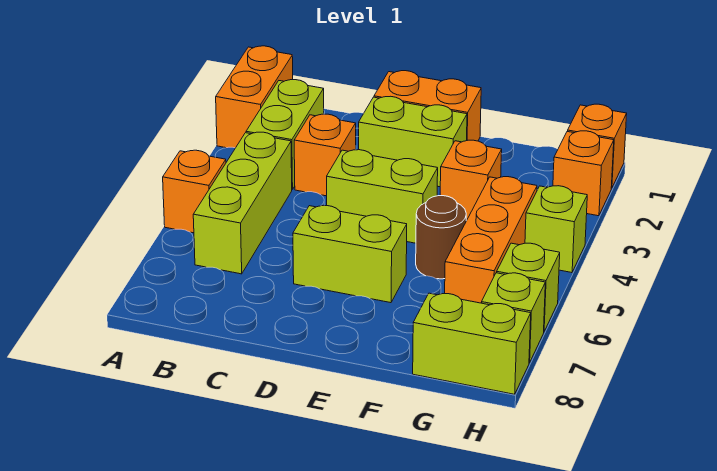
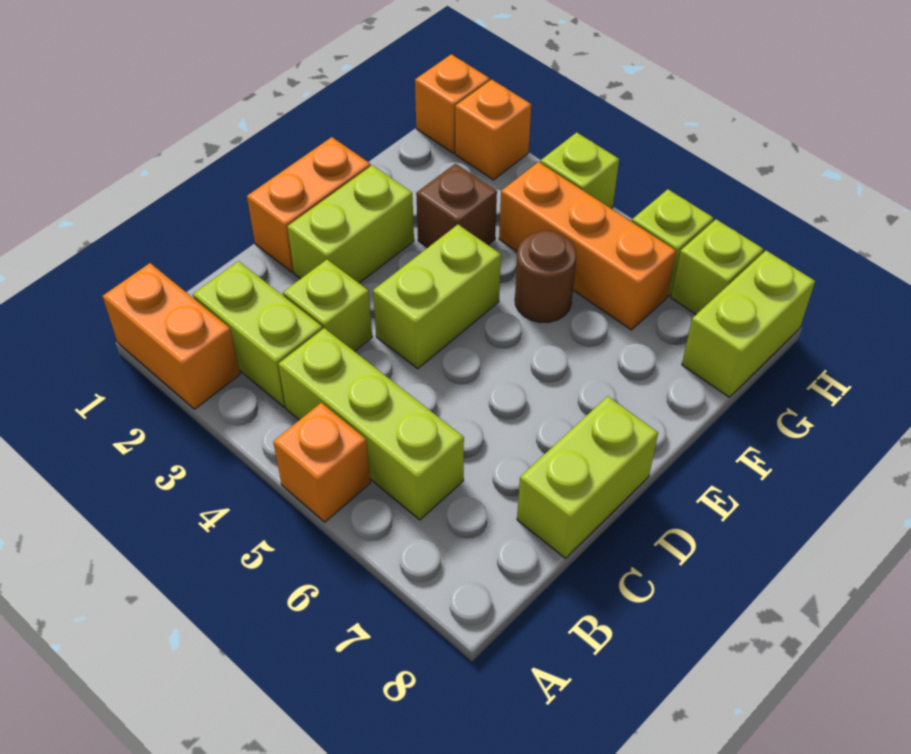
orange 1x1 brick [294,114,356,196] -> lime 1x1 brick [283,260,372,351]
lime 1x2 brick [293,206,407,303] -> lime 1x2 brick moved to [517,396,658,558]
orange 1x1 brick [440,140,502,221] -> brown 1x1 brick [416,164,497,248]

